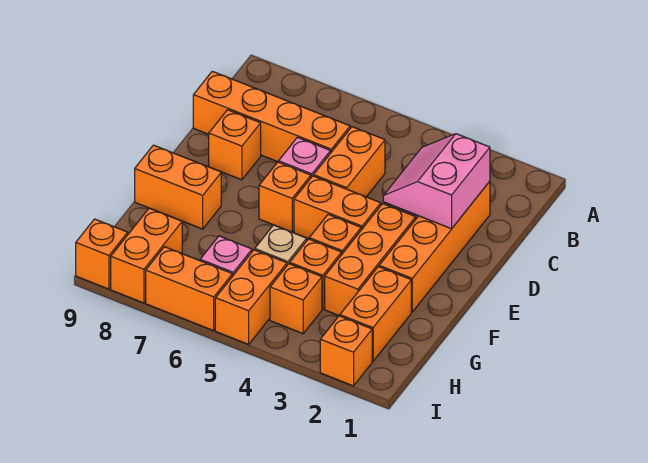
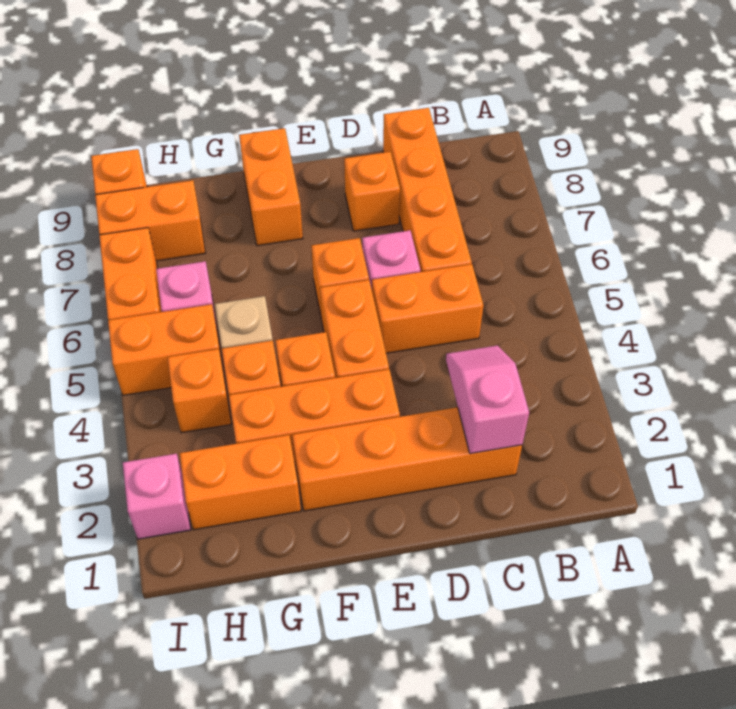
pink 2x2 slope [383,134,490,229] -> pink 1x2 slope [446,345,529,454]
orange 1x1 brick [320,316,372,386] -> pink 1x1 brick [123,454,191,539]

